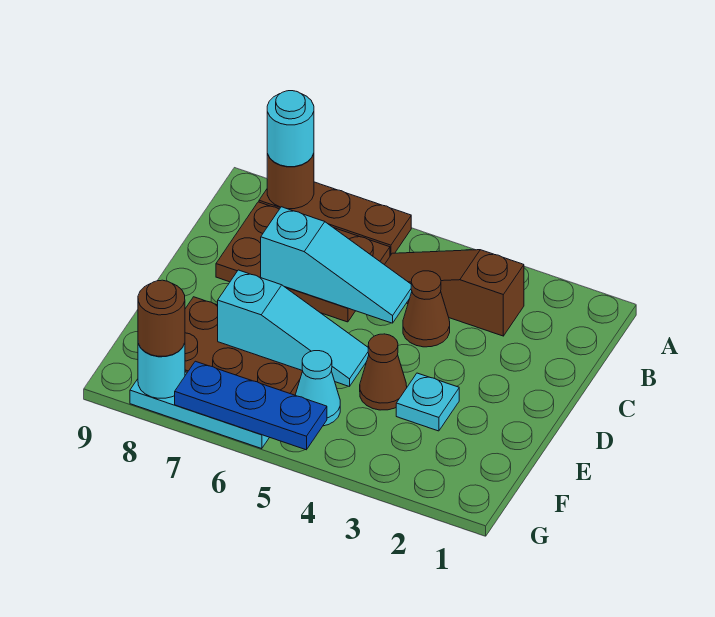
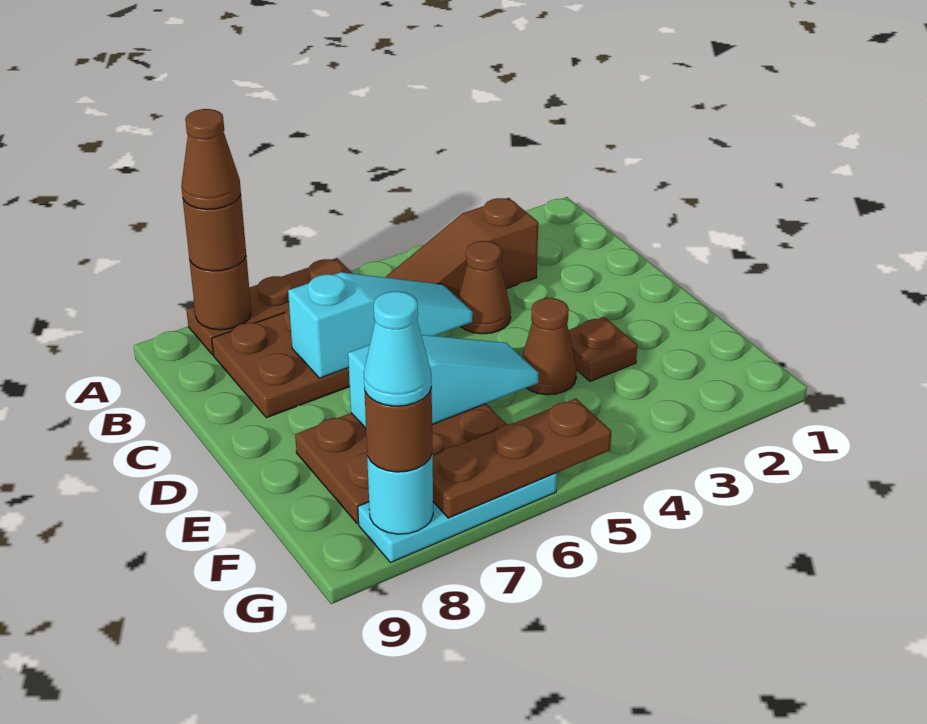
cyan 1x1 round brick [267,91,314,167] -> brown 1x1 round brick [183,195,246,271]
none -> brown 1x1 cone [181,109,241,209]
cyan 1x1 plate [396,373,459,431] -> brown 1x1 plate [569,317,637,381]
cyan 1x1 cone [295,351,340,426] -> cyan 1x1 cone moved to [364,291,432,406]
blue 1x3 plate [175,361,327,450] -> brown 1x3 plate [433,399,611,518]

